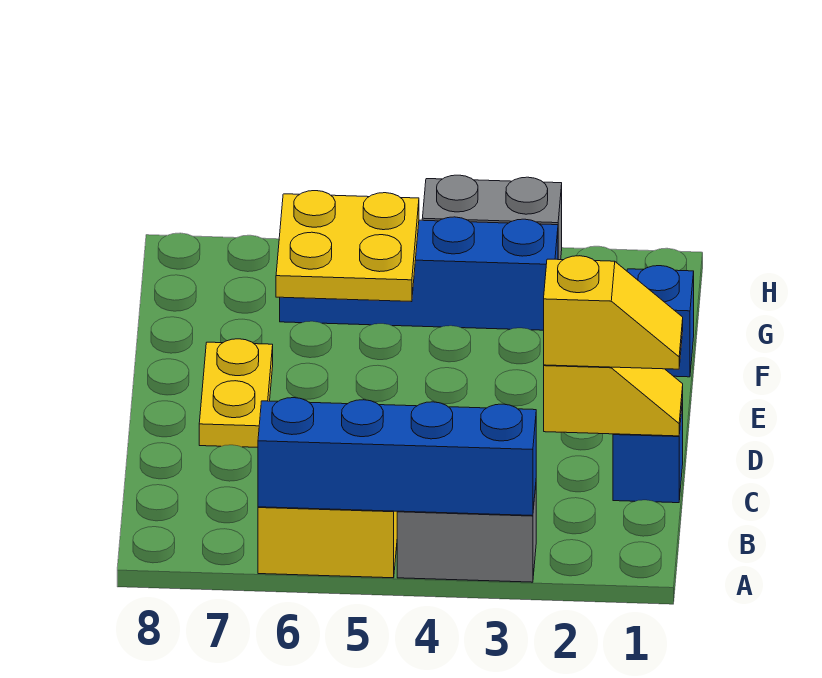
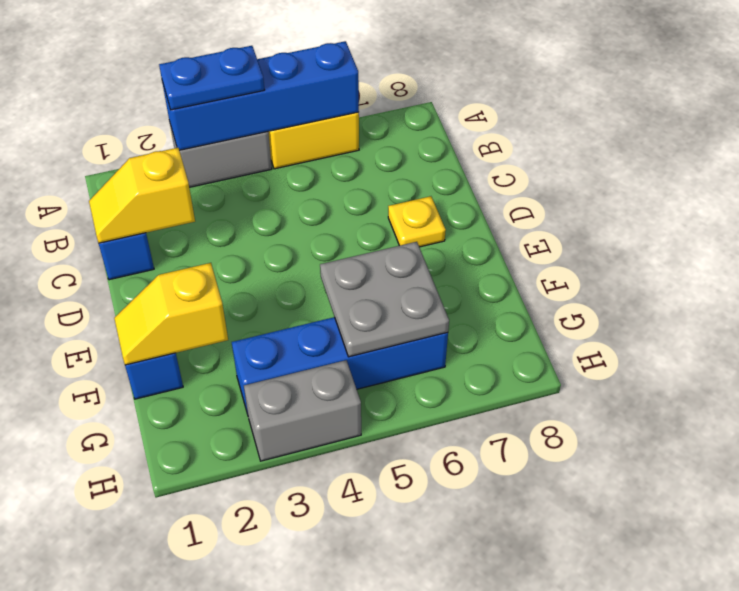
none -> blue 1x2 plate [159,46,264,110]
yellow 1x2 slope [544,256,683,369] -> yellow 1x2 slope moved to [114,263,228,365]
yellow 1x2 plate [199,339,273,447] -> yellow 1x1 plate [388,196,446,247]
yellow 2x2 plate [276,191,419,302] -> grey 2x2 plate [320,242,449,357]

